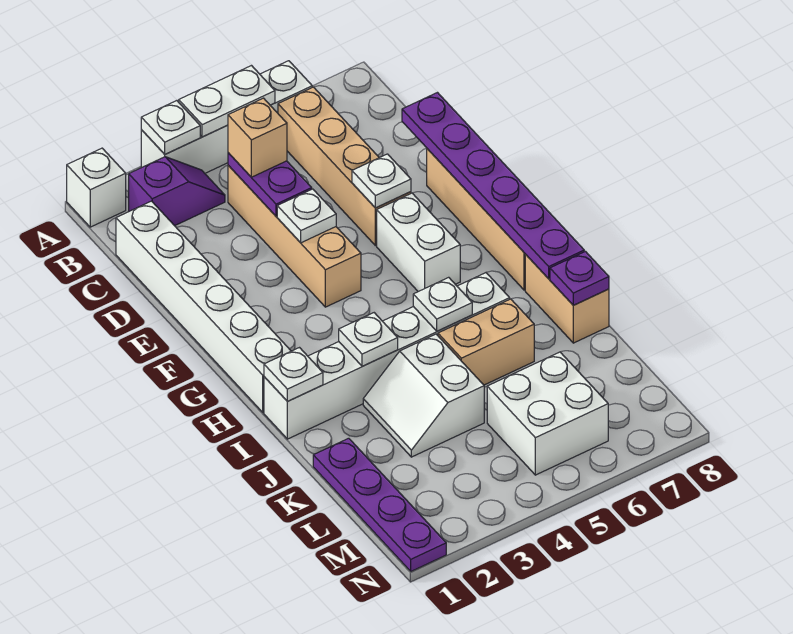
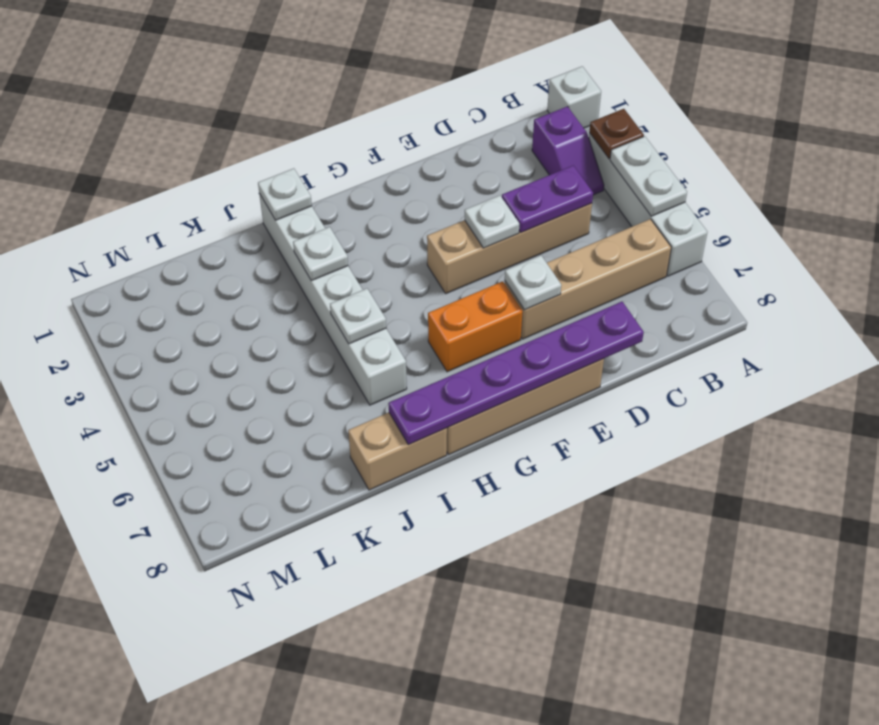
white 1x1 plate [141,101,200,154] -> brown 1x1 plate [589,109,644,159]
white 1x6 brick [116,201,291,412] -> none
tan 1x1 brick [228,98,287,177] -> none
white 1x2 brick [377,193,460,292] -> orange 1x2 brick [428,281,523,372]
white 2x2 slope [363,334,484,457] -> none
tan 1x2 brick [438,299,534,385] -> none
purple 1x1 plate [550,251,609,305] -> none
purple 1x4 plate [313,438,446,571] -> none
white 2x2 brick [487,352,608,475] -> none

